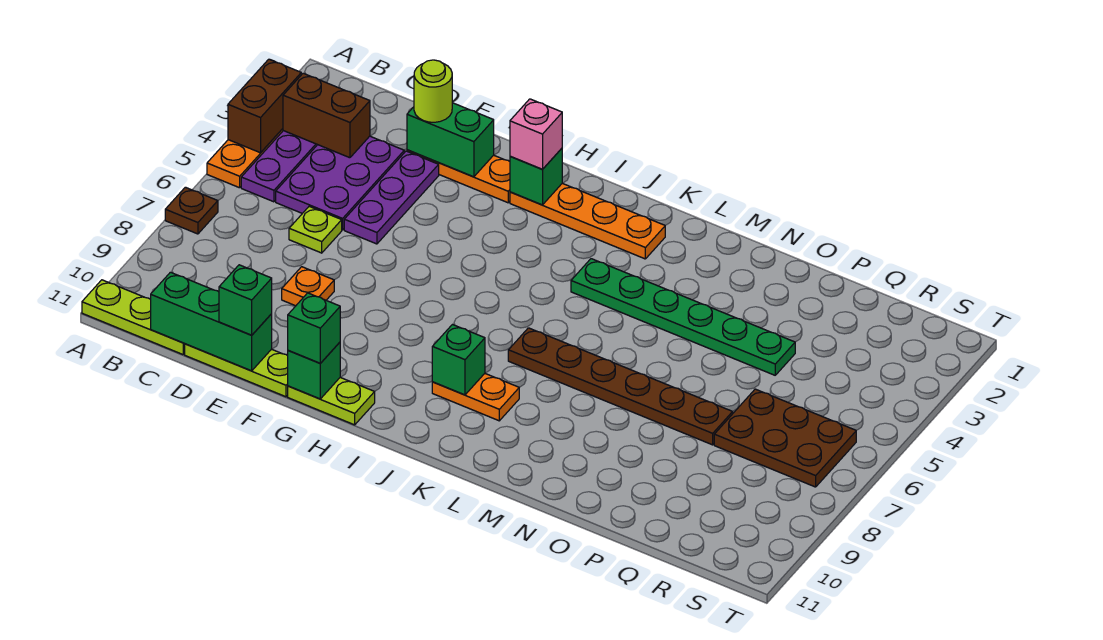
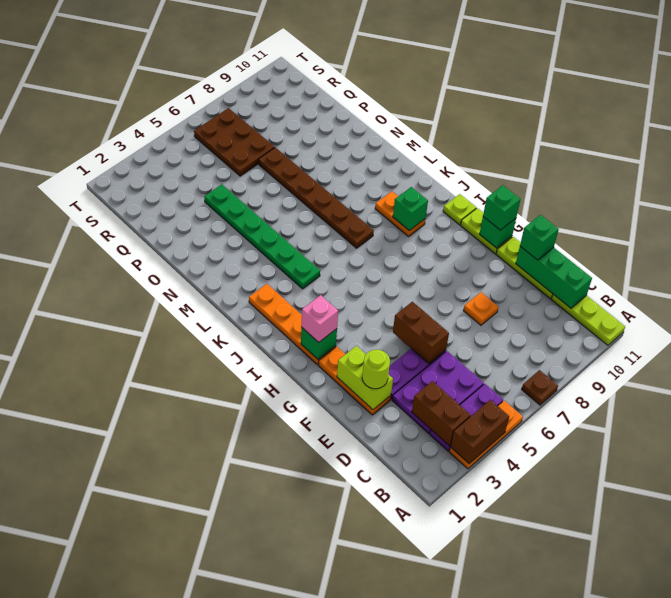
lime 1x1 plate [289,206,342,253] -> lime 1x1 plate moved to [443,194,476,225]
green 1x2 brick [407,103,494,177] -> lime 1x2 brick [337,346,393,410]
none -> brown 1x2 brick [393,302,449,364]

